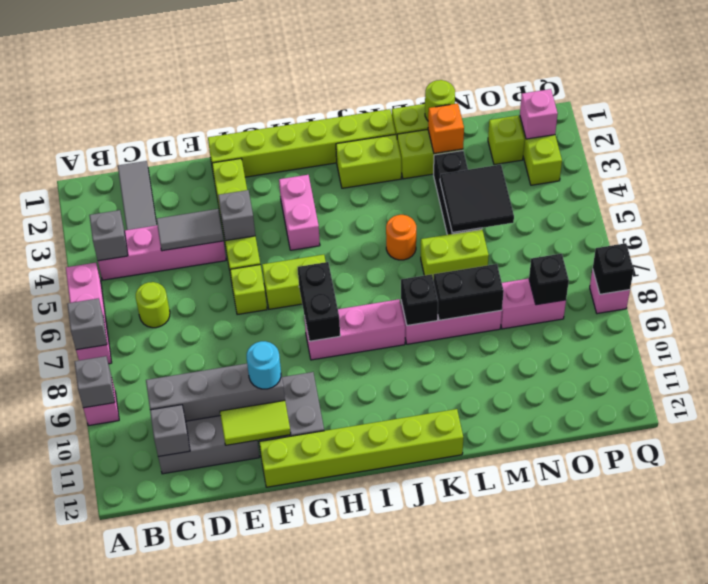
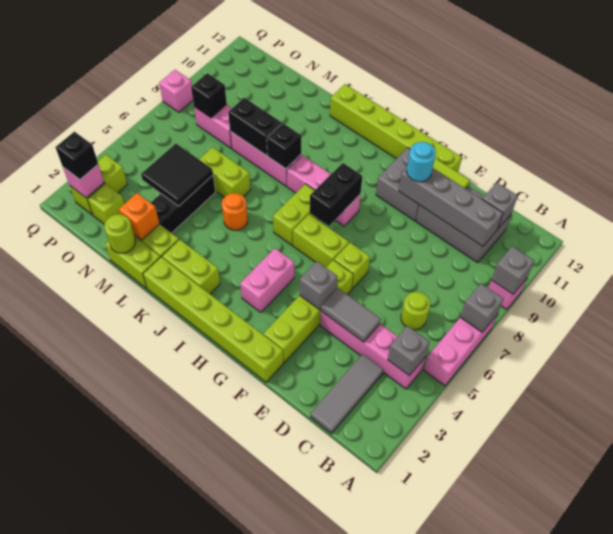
none -> lime 1x2 brick [273,184,318,245]
black 1x1 brick [593,243,634,294] -> black 1x1 brick moved to [56,132,98,179]

